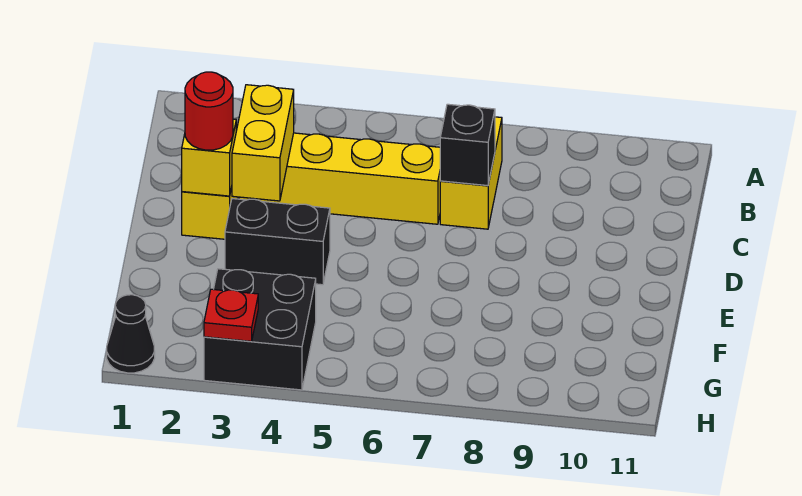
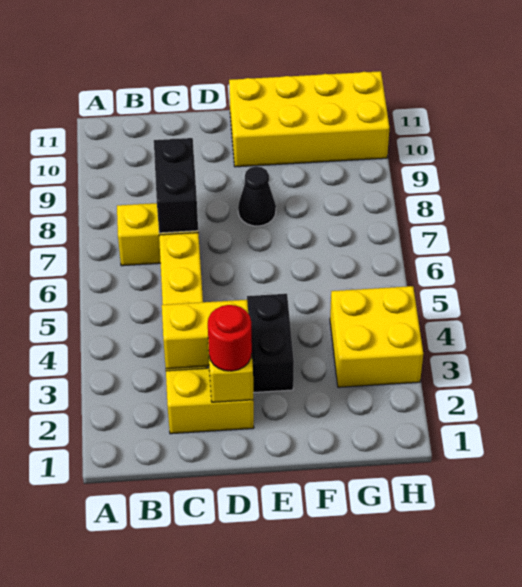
black 1x1 brick [440,104,495,186] -> black 1x2 brick [154,138,198,233]
none -> yellow 2x4 brick [229,71,390,167]
black 2x2 brick [204,269,316,390] -> yellow 2x2 brick [330,286,423,387]
black 1x1 cone [107,295,155,373] -> black 1x1 cone moved to [238,166,276,226]
red 1x1 plate [204,289,258,341] -> none

